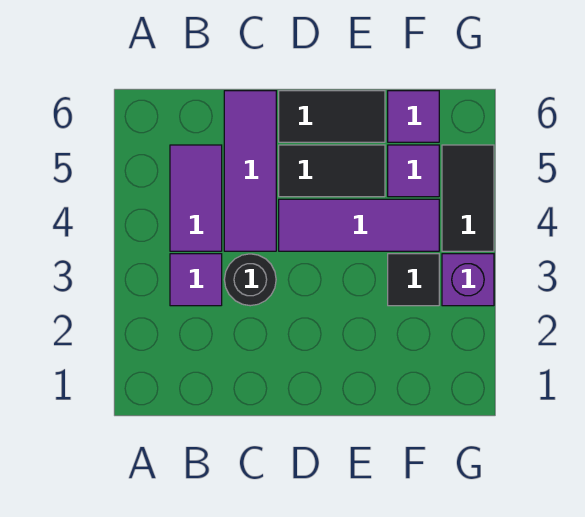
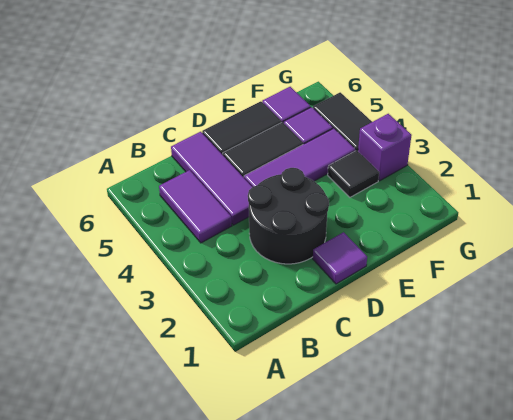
purple 1x1 tile [170,254,222,306] -> purple 1x1 tile moved to [313,232,367,284]
black 1x1 round brick [224,254,276,306] -> black 2x2 round brick [248,168,329,264]

